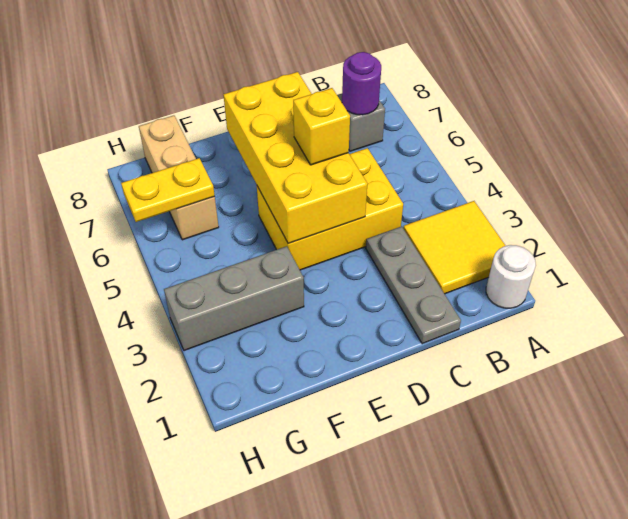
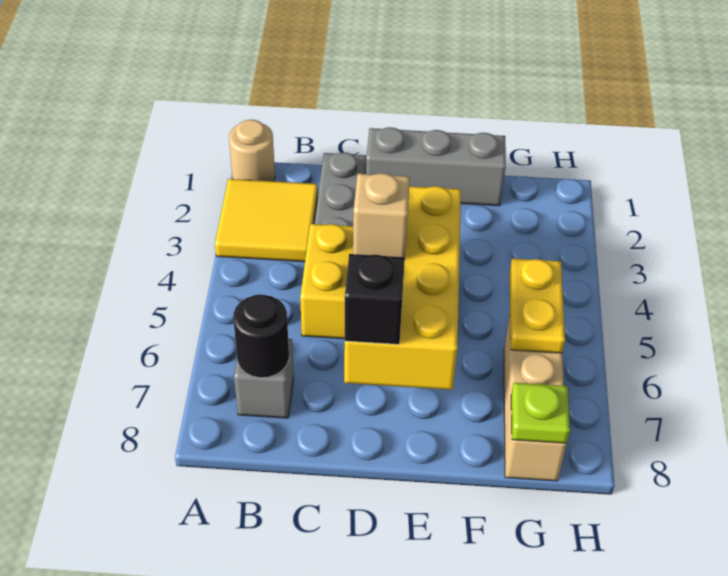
white 1x1 round brick [486,245,536,308] -> tan 1x1 round brick [229,120,275,181]
purple 1x1 round brick [342,52,381,115] -> black 1x1 round brick [233,294,289,378]
yellow 1x1 brick [293,88,350,165] -> tan 1x1 brick [353,173,410,258]
none -> black 1x1 brick [345,254,405,344]
grey 1x3 brick [164,246,304,351] -> grey 1x3 brick moved to [366,127,506,206]
yellow 1x2 plate [121,158,215,222] -> yellow 1x2 plate turned to [510,259,565,353]
none -> lime 1x1 plate [511,383,570,444]

